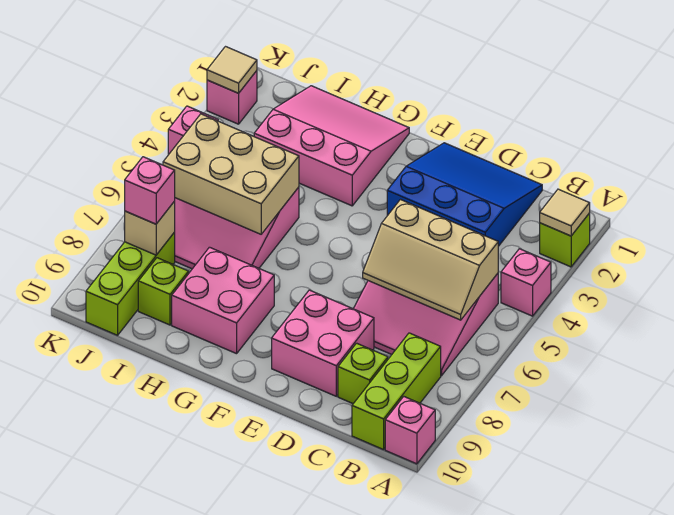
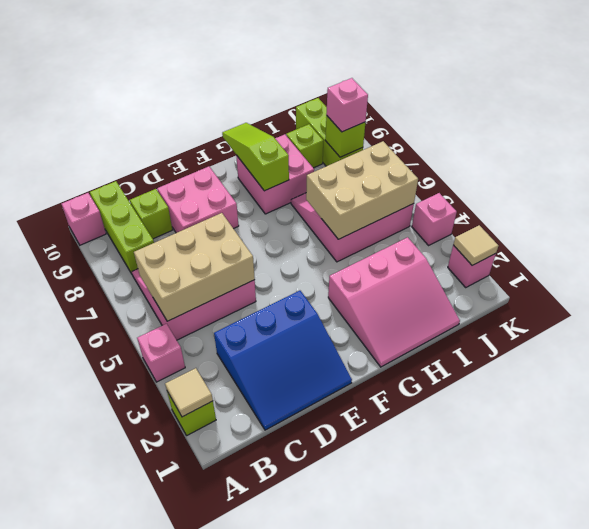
tan 2x3 slope [363,200,498,320] -> tan 2x3 brick [134,213,255,321]
none -> lime 1x3 slope [222,123,289,191]
tan 1x1 brick [125,202,175,255] -> lime 1x1 brick [325,116,365,157]

